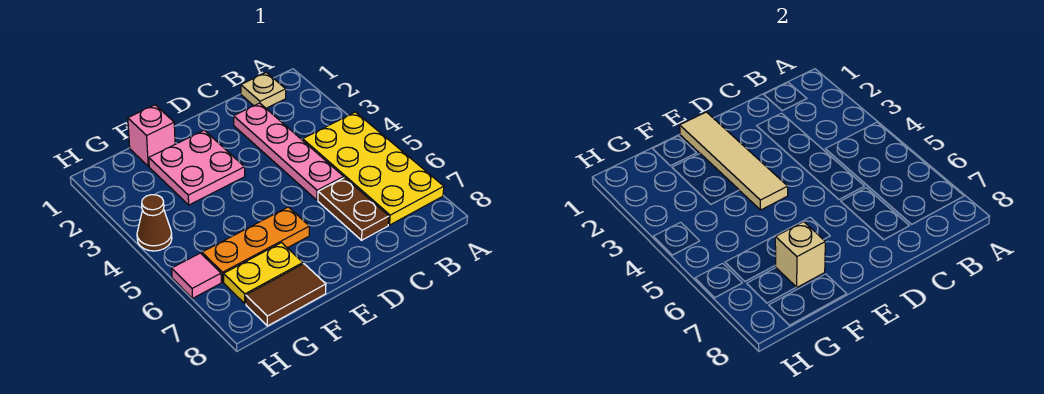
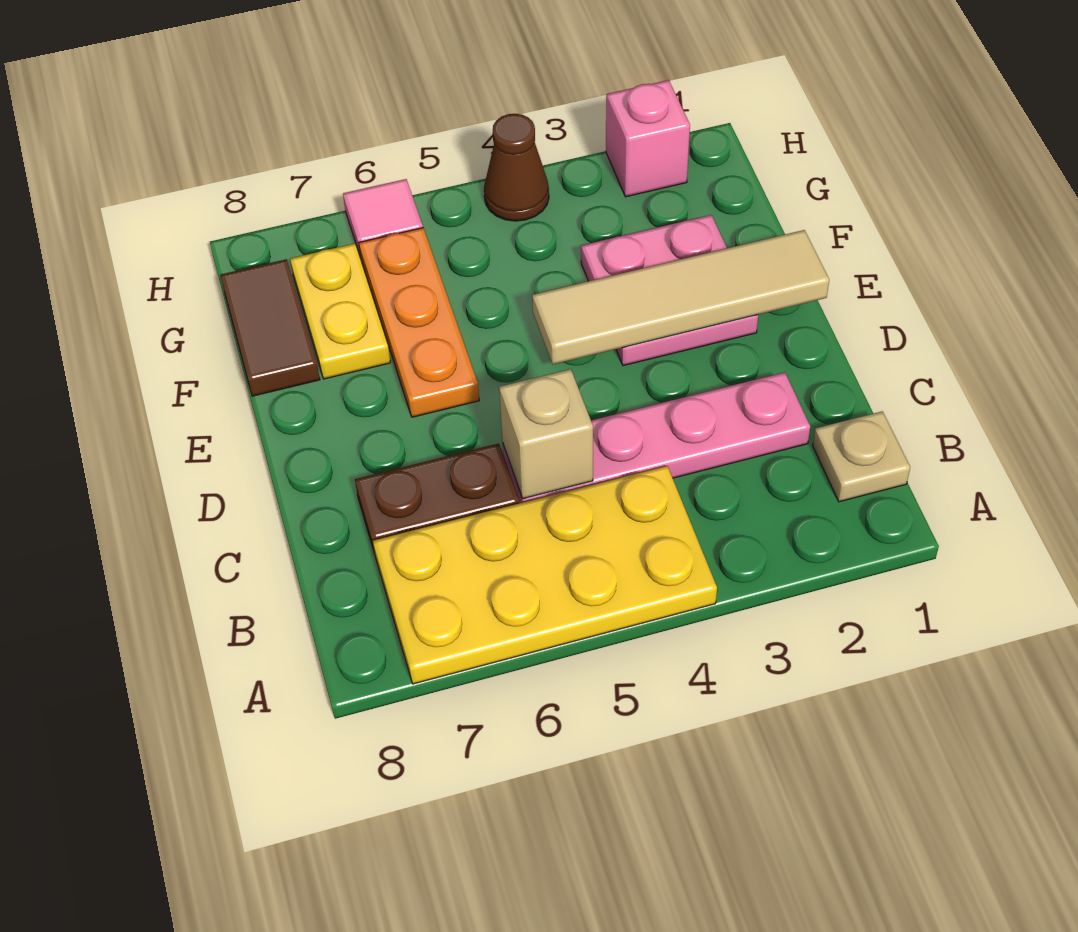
pink 1x1 brick [128,105,175,166] -> pink 1x1 brick moved to [606,80,690,197]
tan 1x1 brick [775,222,825,287] -> tan 1x1 brick moved to [499,369,593,499]

